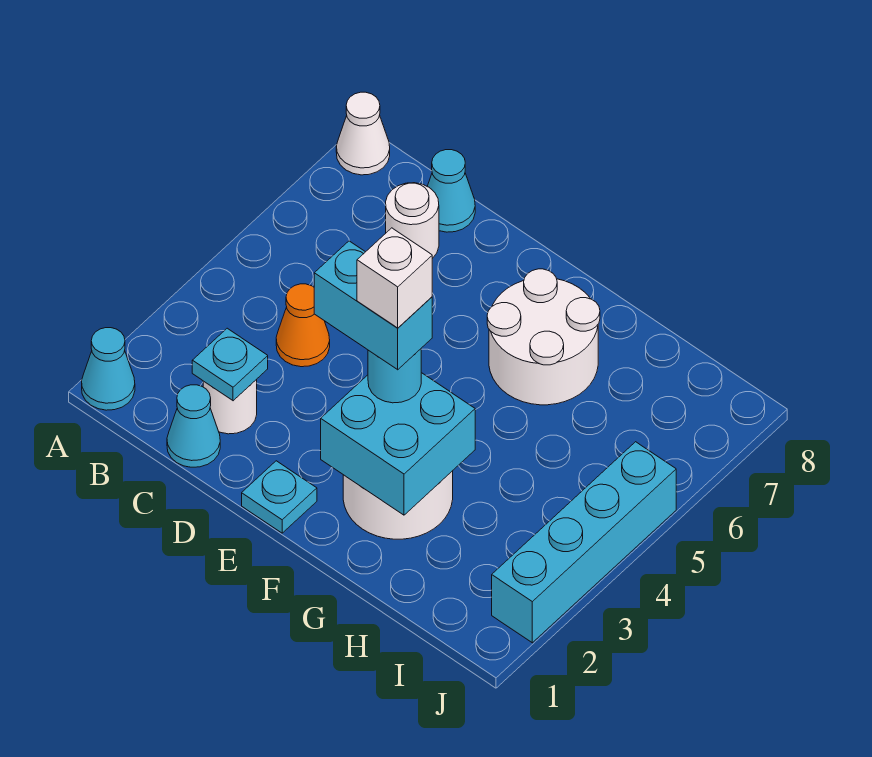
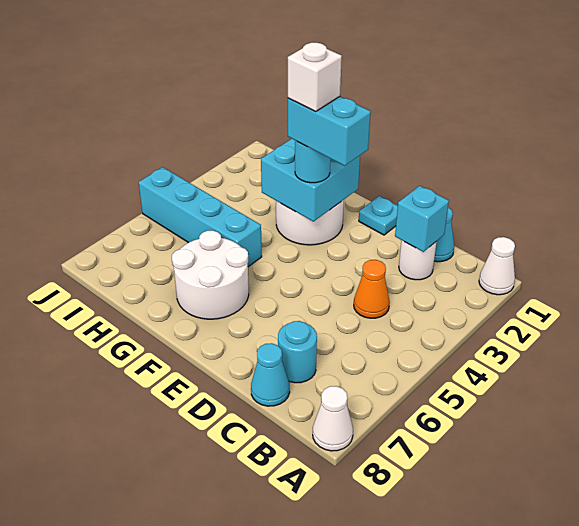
cyan 1x1 cone [82,328,135,410] -> white 1x1 cone [479,237,515,295]
cyan 1x1 plate [192,328,268,401] -> cyan 1x1 brick [395,186,449,252]
white 1x1 round brick [386,183,439,258] -> cyan 1x1 round brick [278,321,317,383]
cyan 1x4 brick [492,442,676,643] -> cyan 1x4 brick turned to [139,167,262,267]

